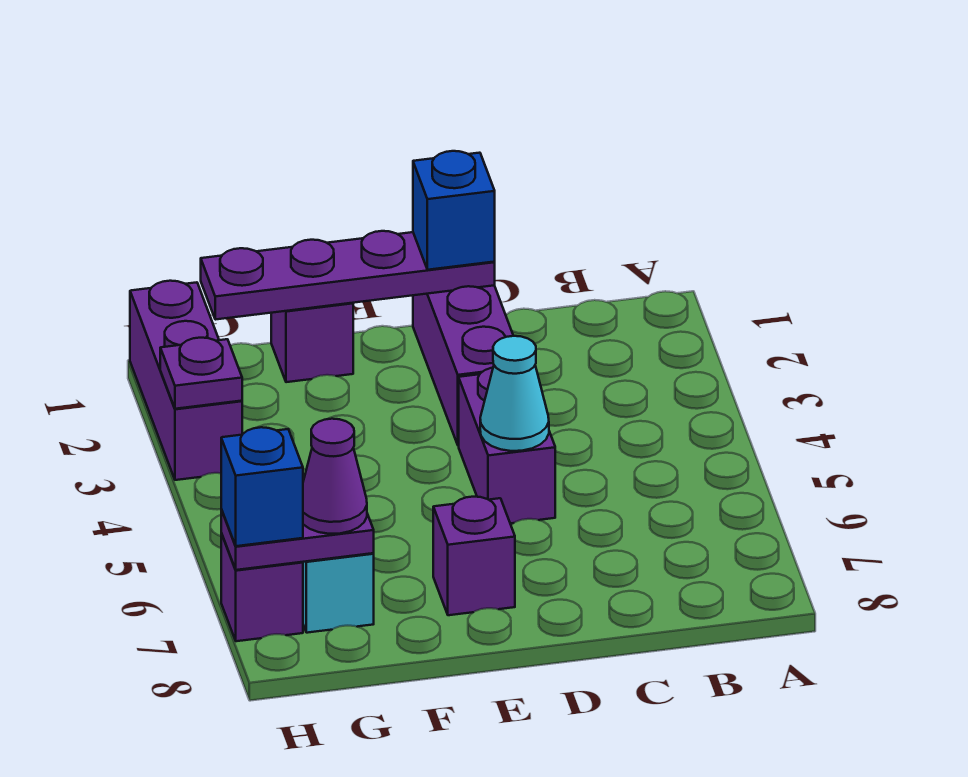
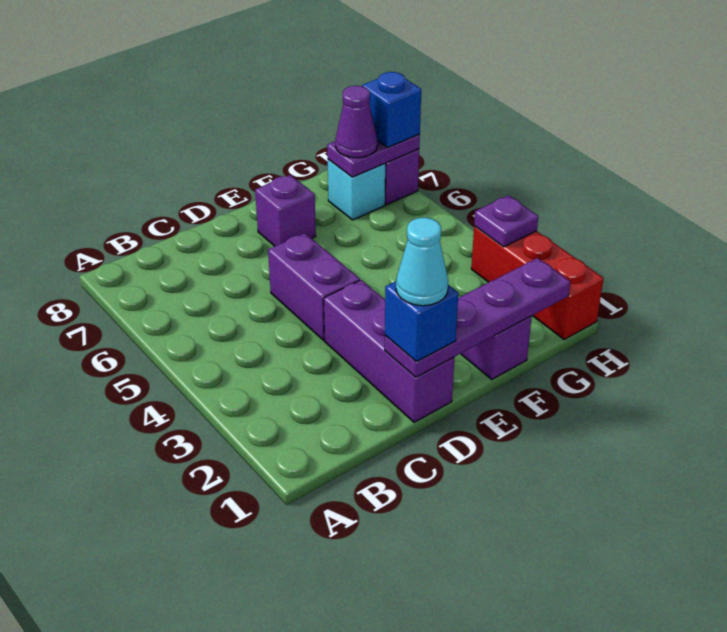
cyan 1x1 cone [480,336,549,451] -> cyan 1x1 cone moved to [396,218,448,306]
purple 1x3 brick [130,281,242,480] -> red 1x3 brick [471,226,604,339]

